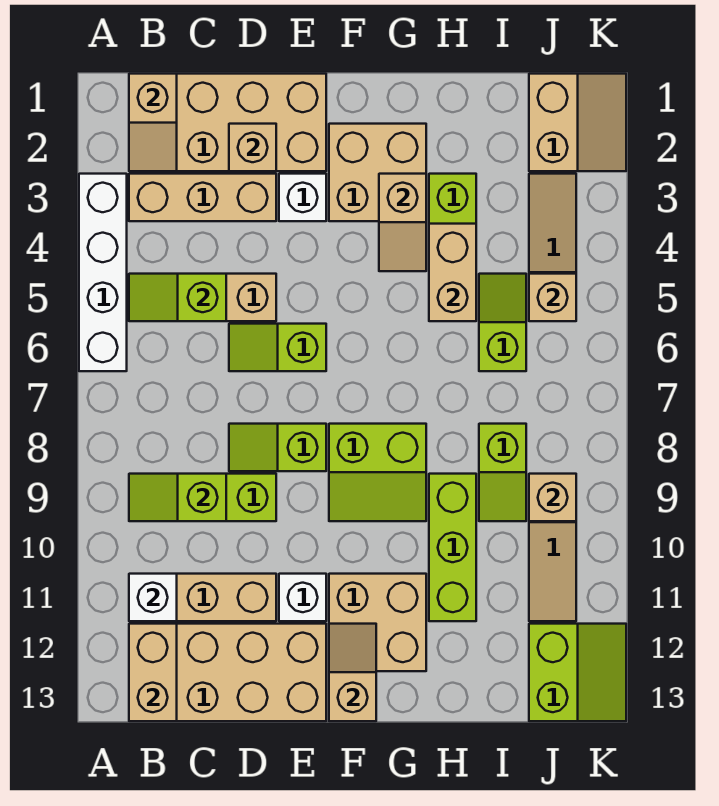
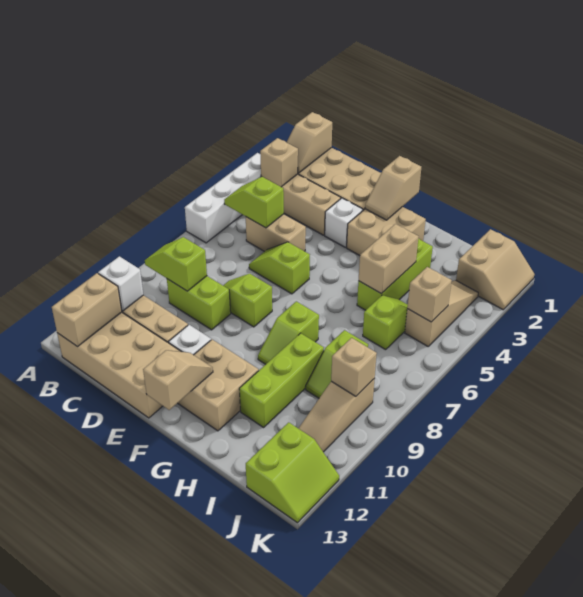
tan 1x1 brick [229,124,276,171] -> tan 1x1 brick moved to [260,138,298,187]
lime 2x2 slope [329,424,426,521] -> lime 1x2 slope [258,301,319,364]
tan 1x2 slope [379,174,426,271] -> tan 1x2 slope moved to [365,156,421,220]

